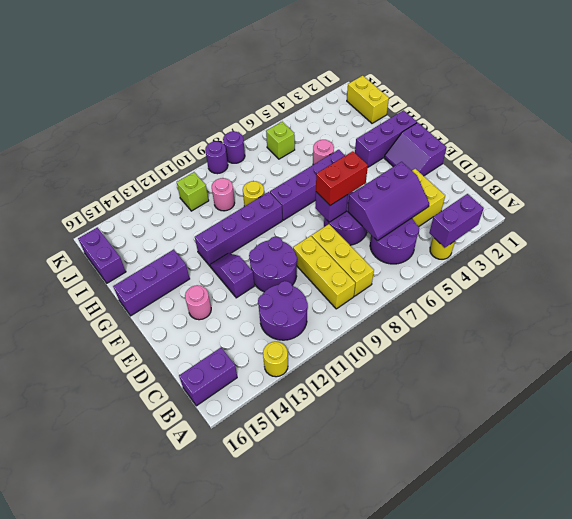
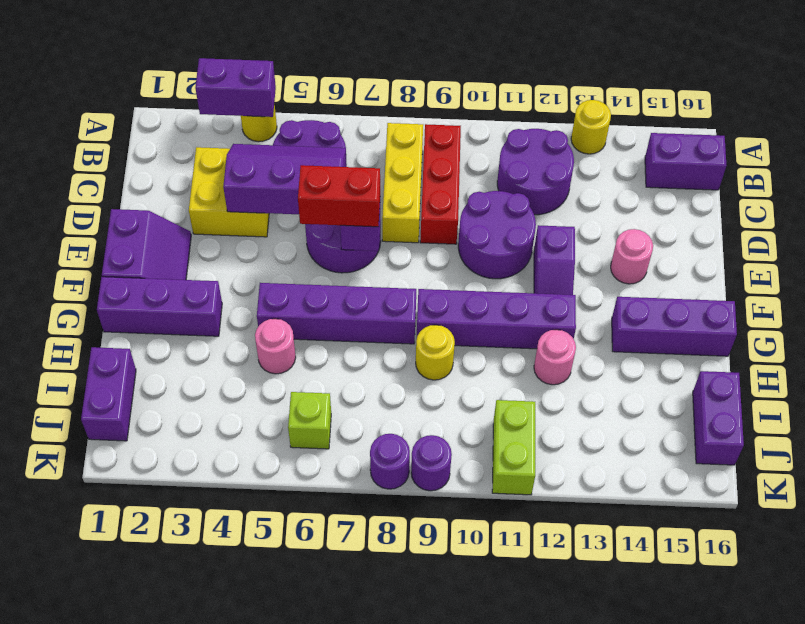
yellow 1x3 brick [293,236,355,309] -> red 1x3 brick [420,124,461,244]
yellow 1x2 brick [347,75,389,123] -> purple 1x2 brick [81,347,136,441]
pink 1x1 round brick [212,178,235,211] -> pink 1x1 round brick moved to [534,330,576,385]
lime 1x1 brick [177,172,209,211] -> lime 1x2 brick [492,400,535,495]

